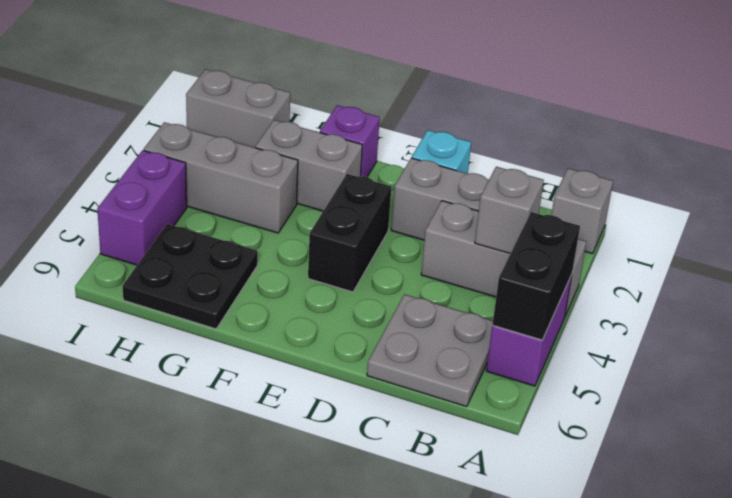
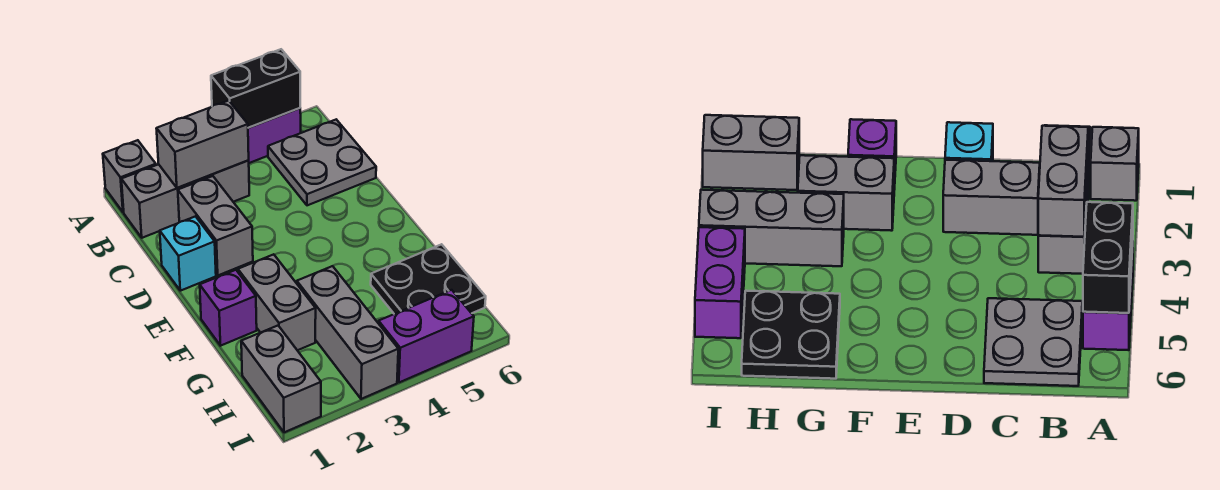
grey 1x3 brick [421,201,586,316] -> grey 1x3 brick turned to [121,161,249,238]
grey 1x1 brick [475,167,544,254] -> grey 1x2 brick [156,101,249,188]
black 1x2 brick [308,174,391,292] -> none

